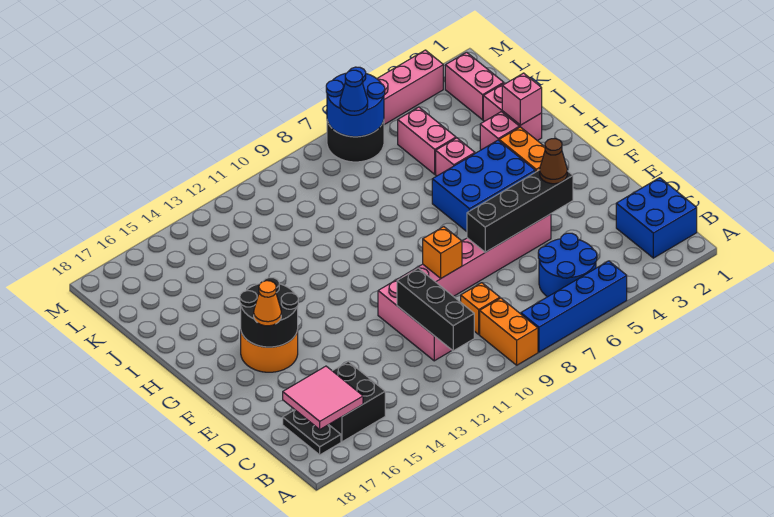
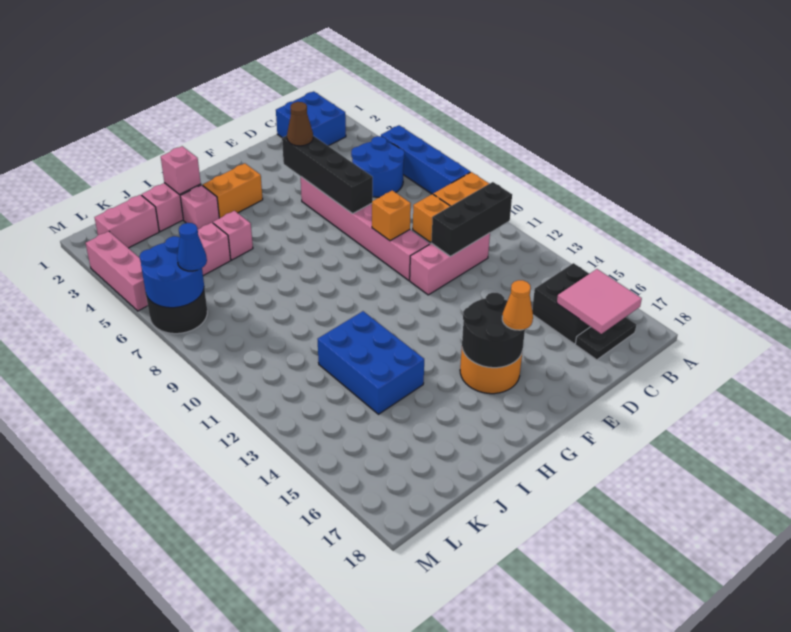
blue 2x3 brick [432,140,535,231] -> blue 2x3 brick moved to [318,311,424,414]

